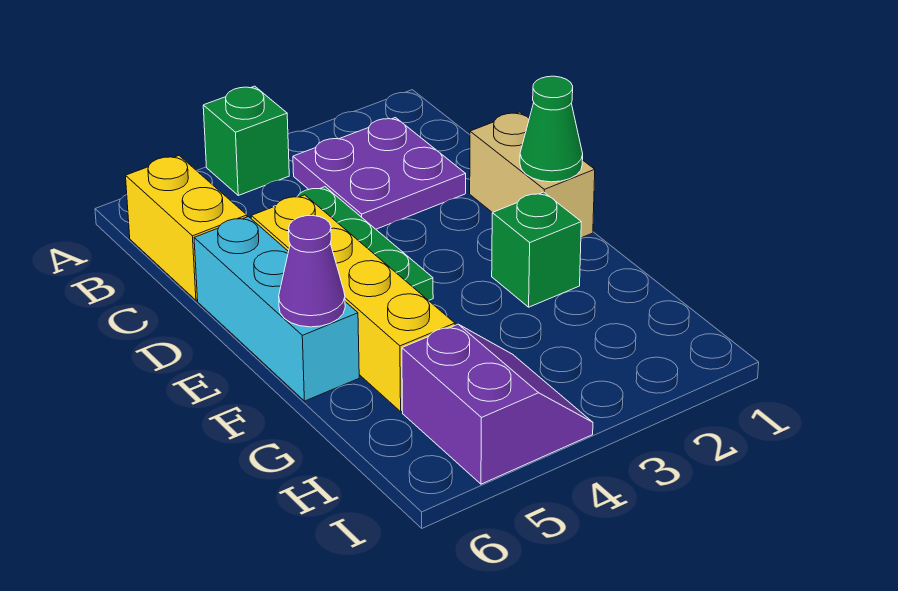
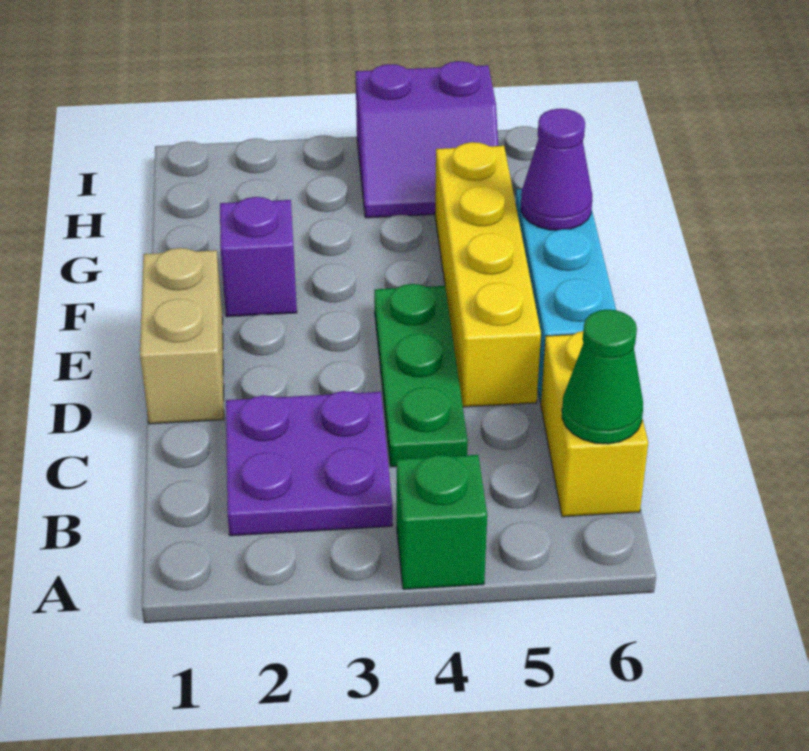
green 1x1 cone [520,76,583,182] -> green 1x1 cone moved to [562,310,643,444]
green 1x1 brick [492,192,581,307] -> purple 1x1 brick [220,197,297,317]
purple 2x2 slope [402,324,593,484] -> purple 2x2 slope turned to [356,61,498,218]

